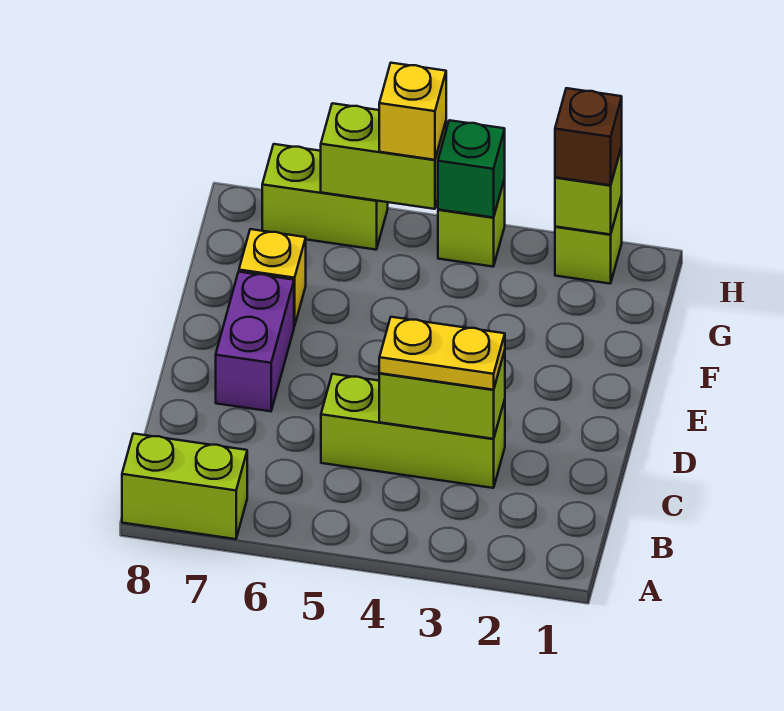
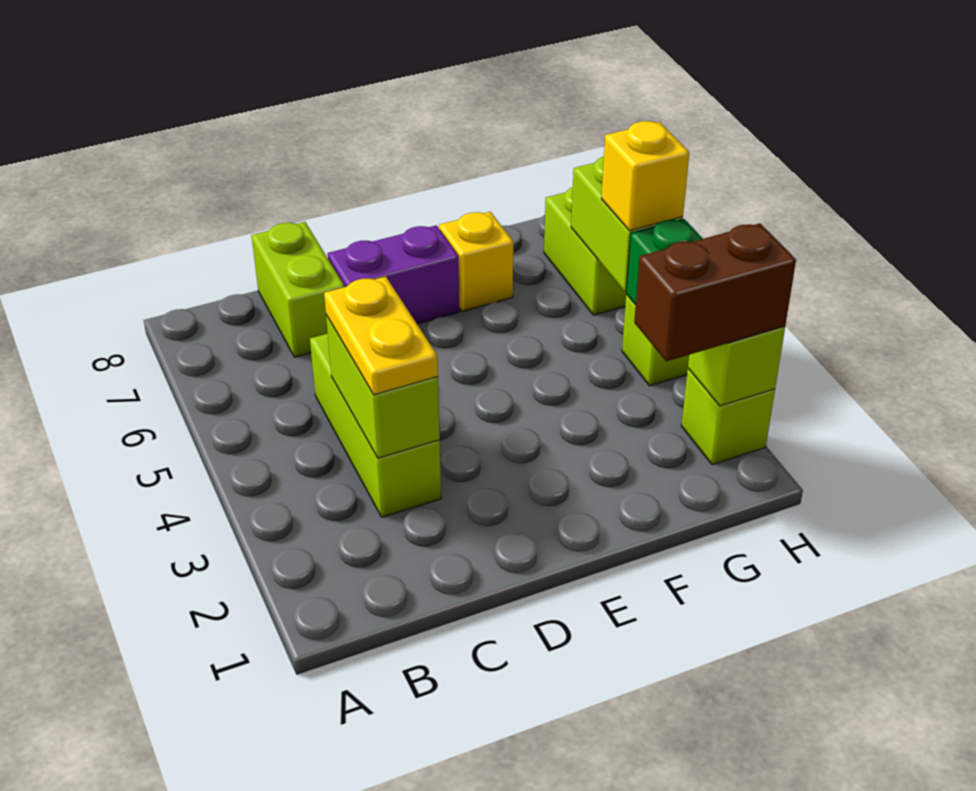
lime 1x2 brick [122,434,247,539] -> lime 1x2 brick moved to [252,222,345,357]
brown 1x1 brick [555,88,622,185] -> brown 1x2 brick [634,223,796,361]

